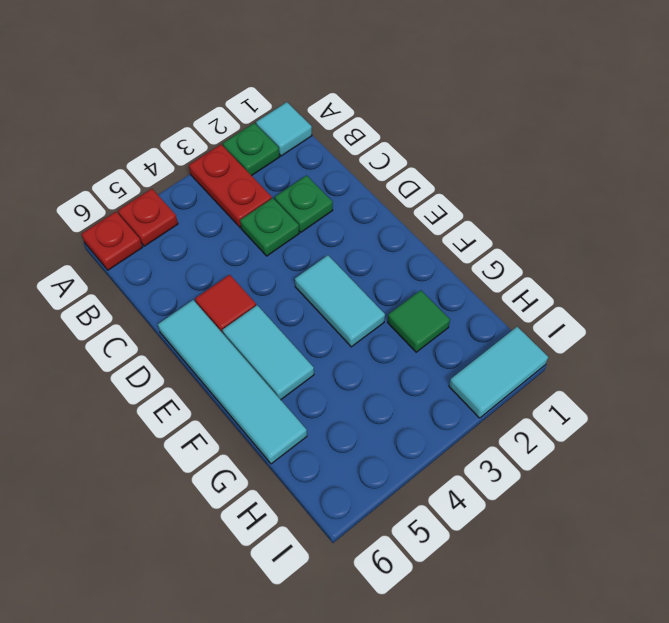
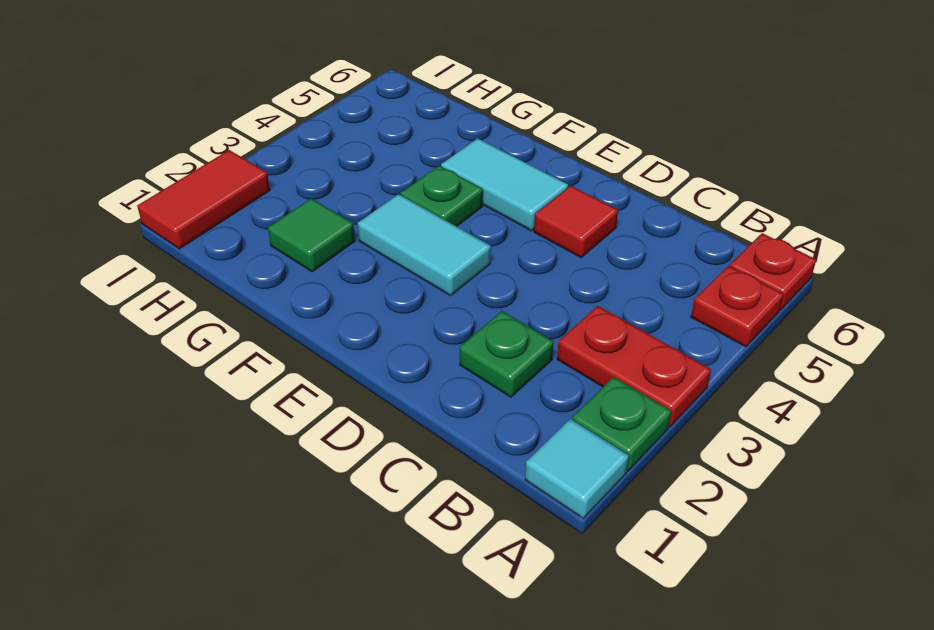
green 1x1 plate [240,198,299,256] -> green 1x1 plate moved to [401,166,483,226]
cyan 1x4 tile [158,300,307,464] -> none
cyan 1x2 tile [449,327,548,418] -> red 1x2 tile [137,150,270,249]

